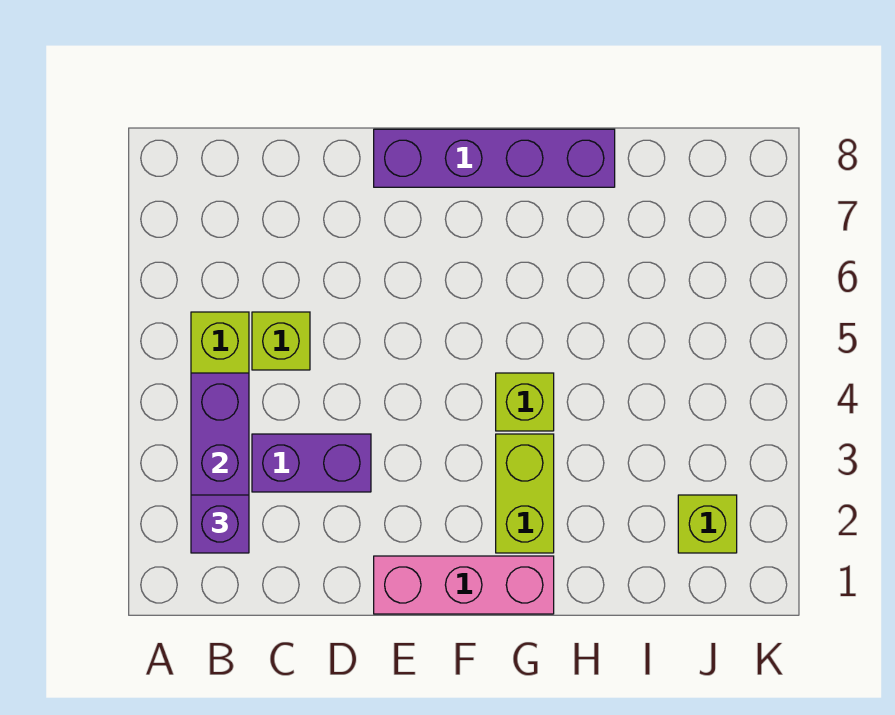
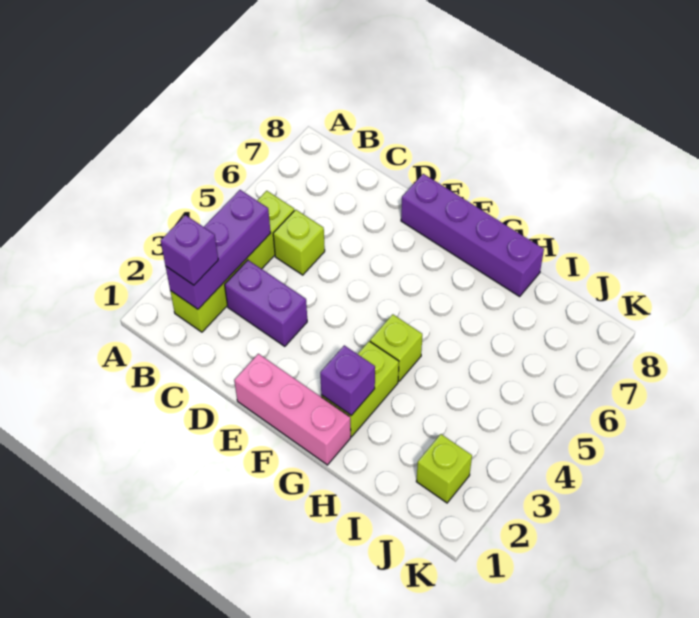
none -> purple 1x1 brick [320,345,375,415]

